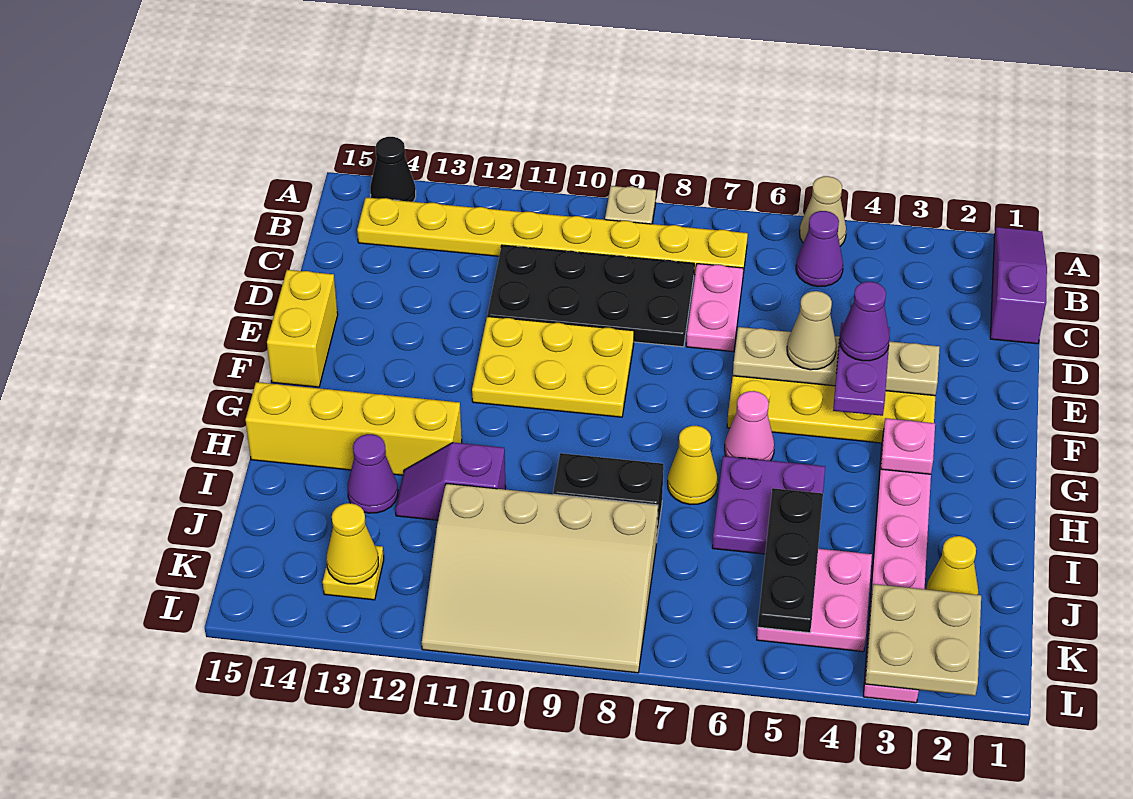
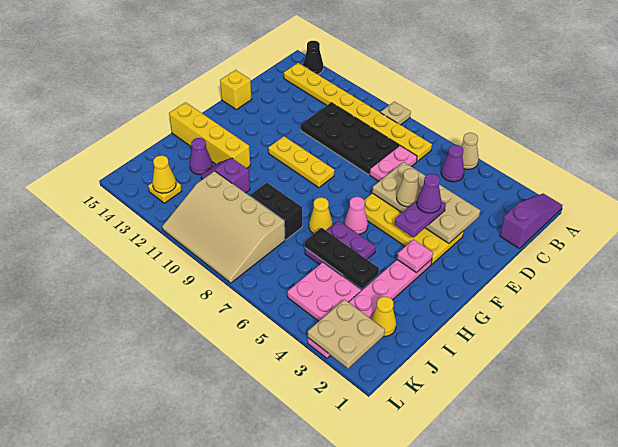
tan 1x4 plate [733,327,940,396] -> tan 2x4 plate [372,162,480,243]
yellow 2x3 plate [472,316,634,417] -> yellow 1x3 plate [268,136,334,188]
yellow 1x2 brick [267,270,338,387] -> yellow 1x1 brick [220,70,252,110]
black 1x3 plate [758,488,823,633] -> black 1x3 plate turned to [305,228,379,288]

